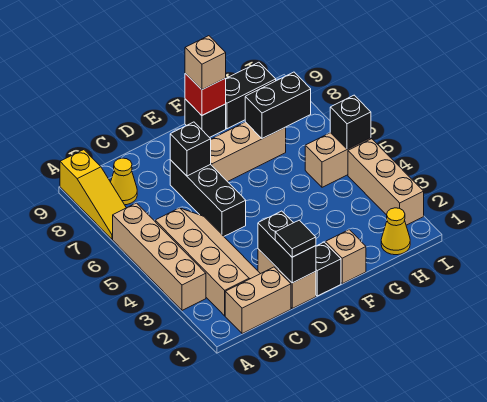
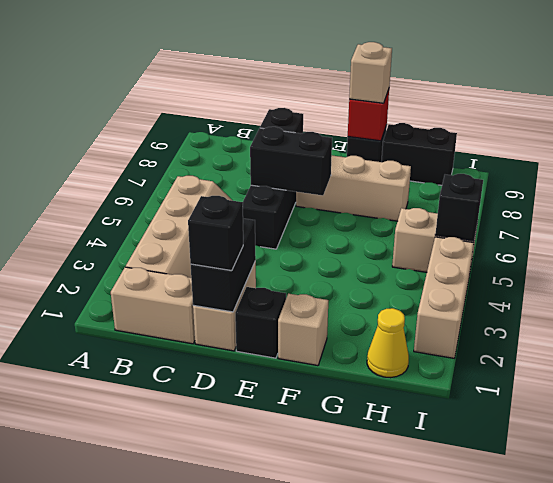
tan 1x4 brick [113,203,206,310] -> none
yellow 1x3 slope [60,150,126,239] -> none
yellow 1x1 cone [111,158,137,205] -> none
black 1x1 tile [275,220,316,257] -> black 1x1 brick [188,196,243,271]
black 1x2 brick [245,72,311,139] -> black 1x2 brick moved to [250,127,332,195]

